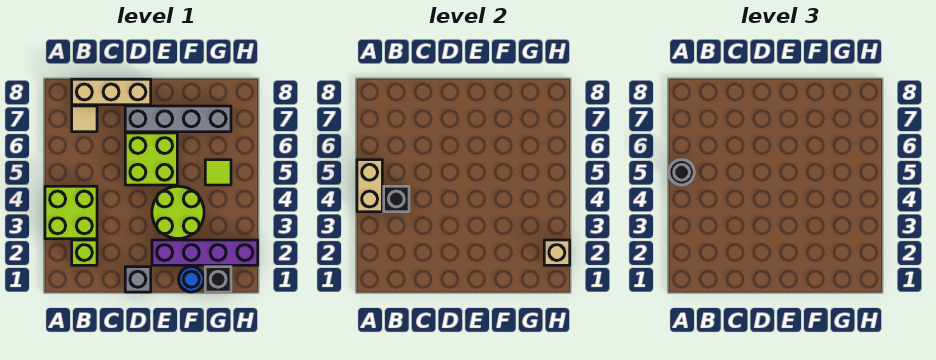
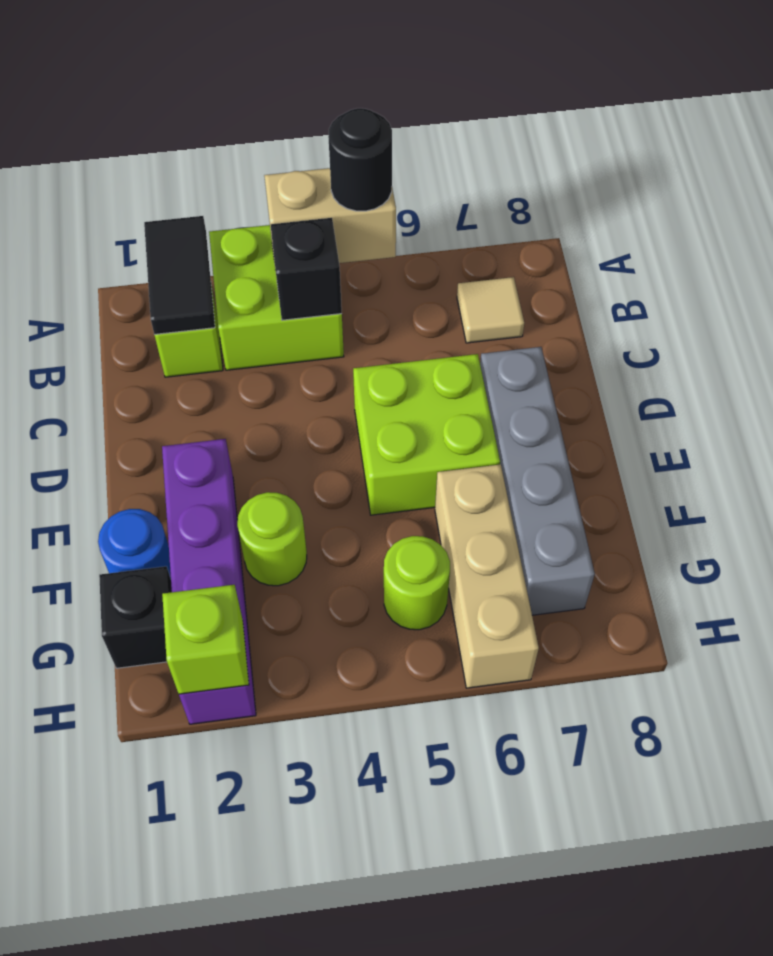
none -> black 1x2 tile [144,216,215,334]
tan 1x3 brick [72,79,151,105] -> tan 1x3 brick moved to [435,464,539,688]
grey 1x1 brick [125,267,151,292] -> none
lime 2x2 round brick [152,186,204,239] -> lime 1x1 round brick [237,492,307,586]
lime 1x1 tile [205,160,231,185] -> lime 1x1 round brick [384,536,450,630]
tan 1x1 brick [544,240,570,265] -> lime 1x1 brick [162,585,249,694]

